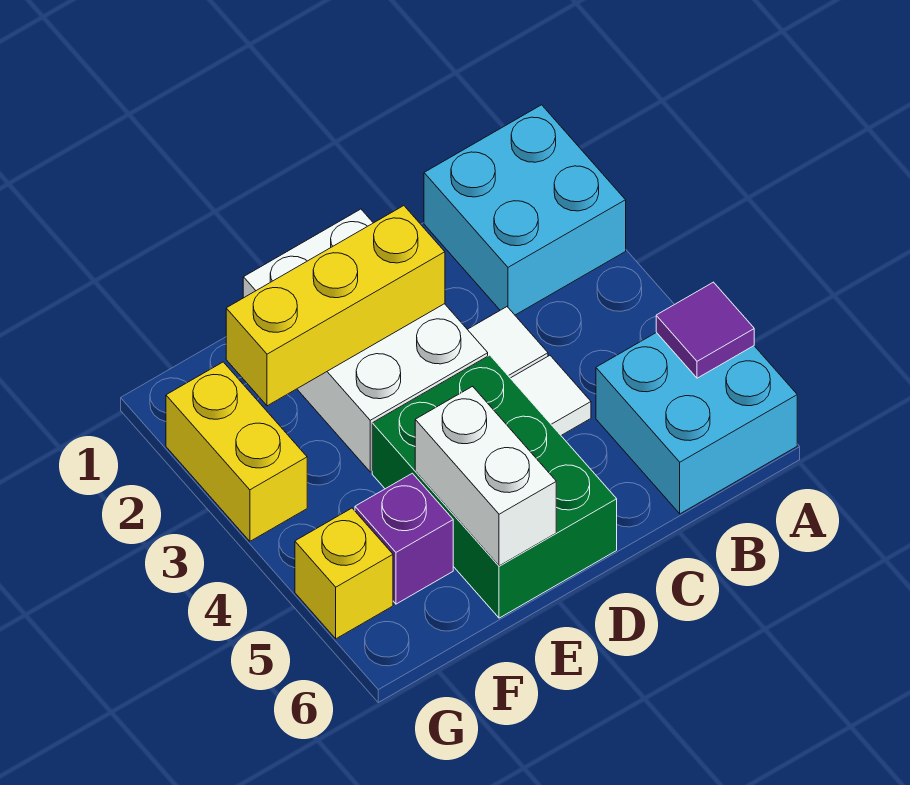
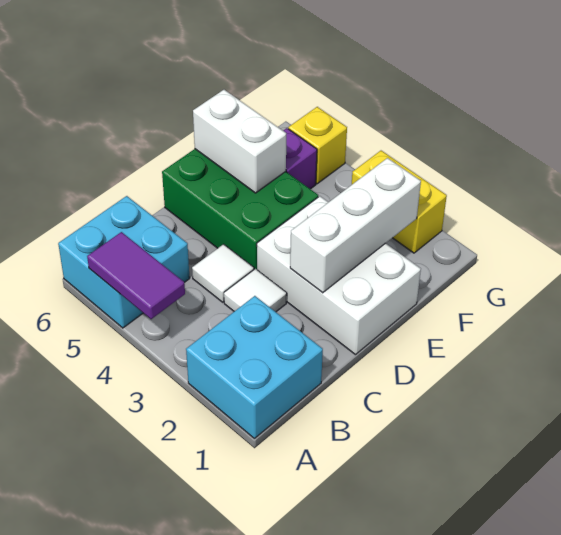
purple 1x1 tile [656,282,754,378] -> purple 1x2 tile [87,232,185,319]
yellow 1x3 brick [226,206,445,406] -> white 1x3 brick [290,158,421,293]

